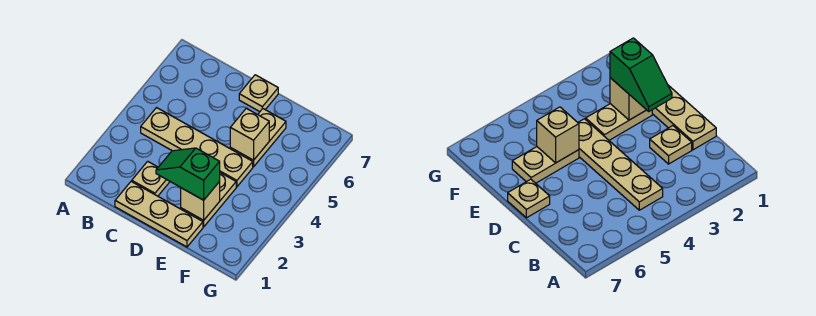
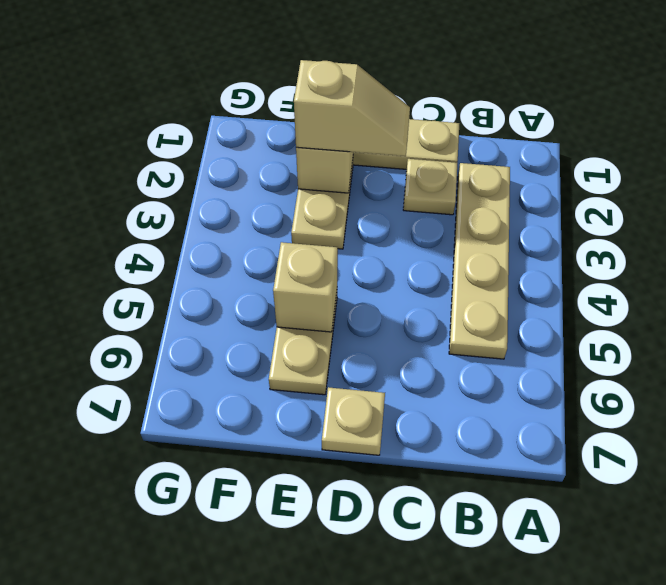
tan 1x4 plate [141,108,253,187] -> tan 1x4 plate turned to [449,163,510,359]
green 1x2 slope [156,148,220,200] -> tan 1x2 slope [294,60,410,156]

